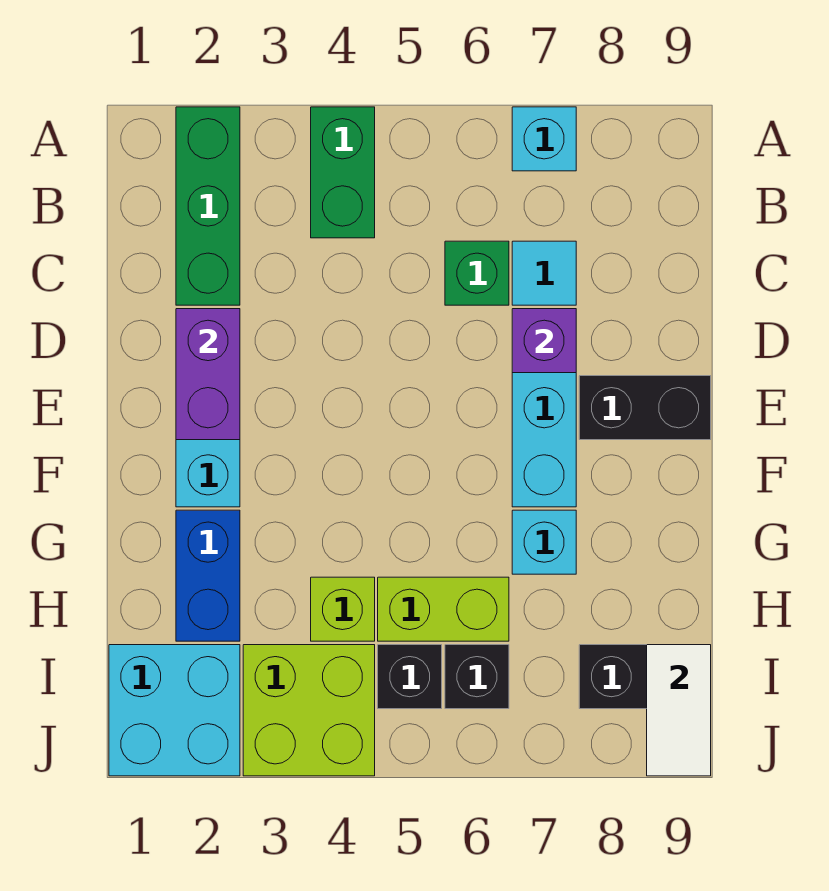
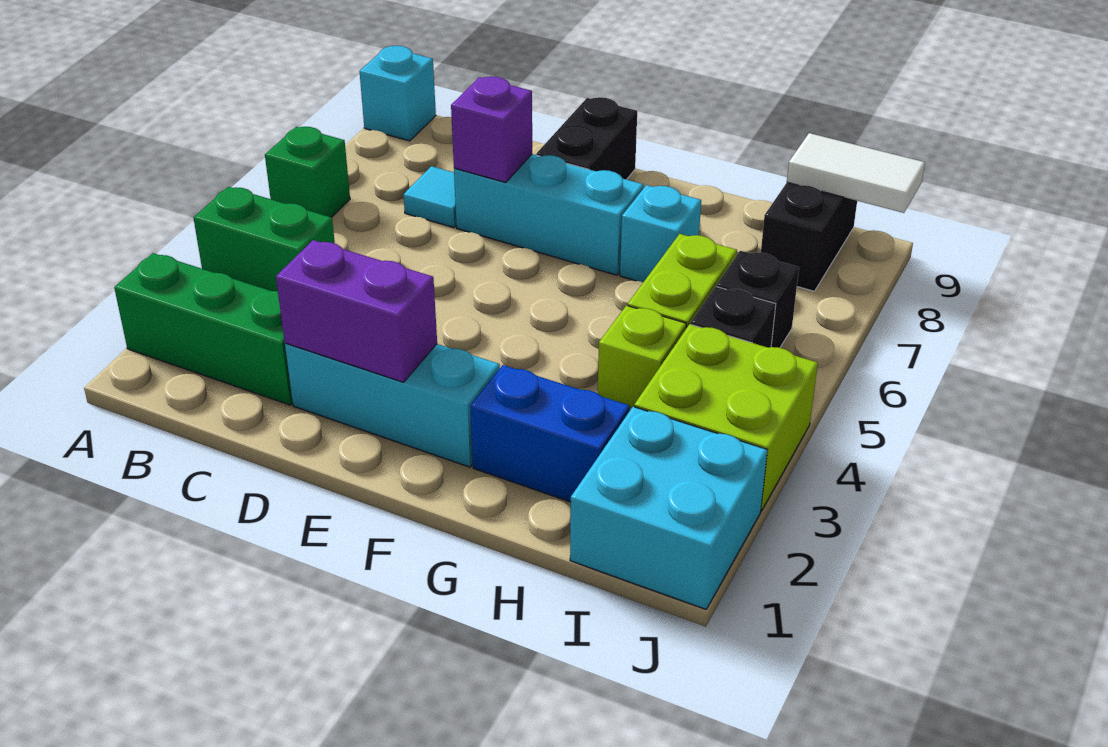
cyan 1x1 brick [512,107,576,171] -> cyan 1x1 brick moved to [360,46,436,141]
green 1x1 brick [445,241,509,305] -> green 1x1 brick moved to [265,127,350,217]

